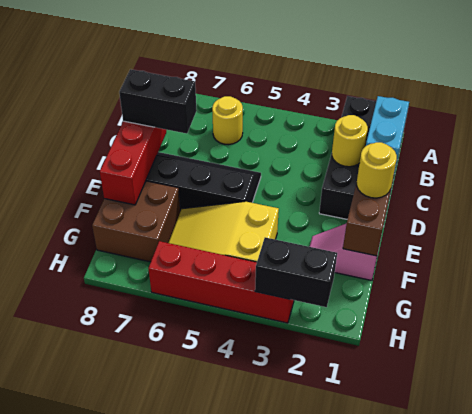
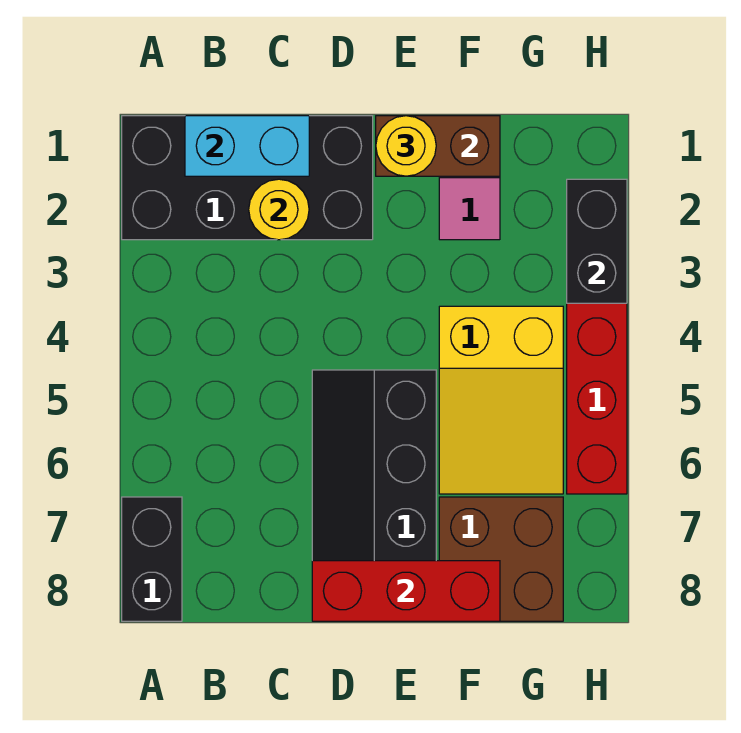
yellow 1x1 round brick [212,96,243,145] -> none
black 1x2 brick [119,69,197,134] -> black 1x2 brick moved to [122,497,182,621]

